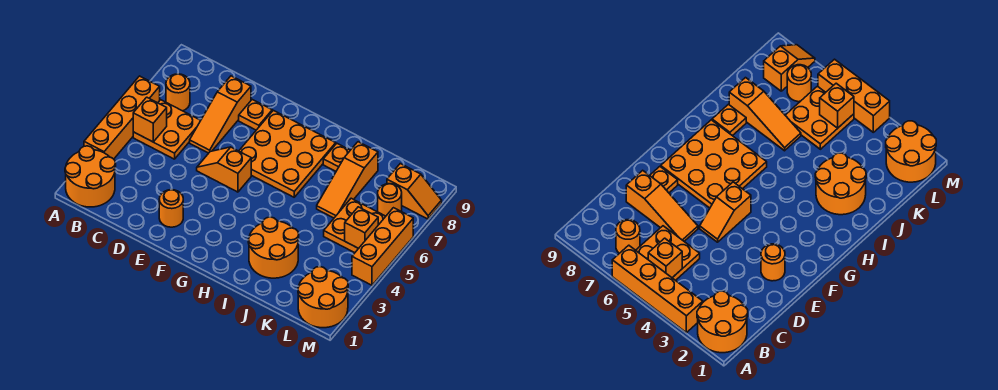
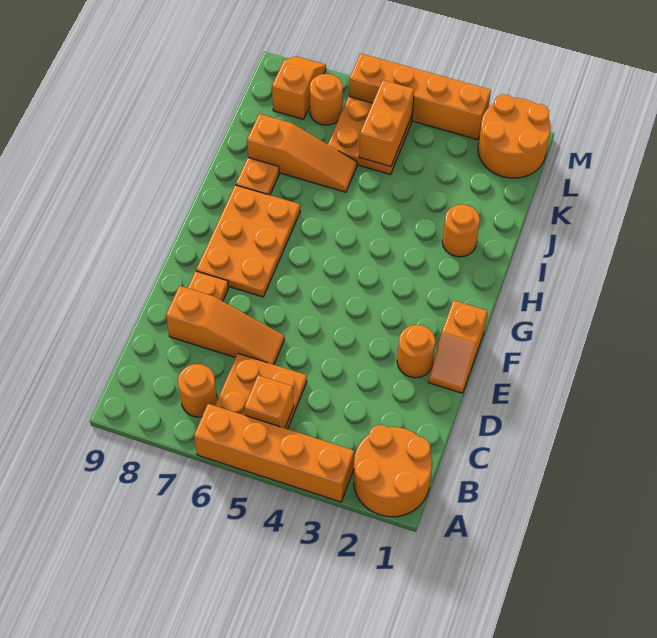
orange 1x2 slope [197,147,251,192] -> orange 1x2 slope moved to [428,300,488,393]
orange 3x3 plate [239,110,336,197] -> orange 2x3 plate [196,185,300,297]
orange 2x2 round brick [248,217,299,278] -> orange 1x1 round brick [442,204,480,257]
orange 1x1 brick [345,207,378,248] -> orange 1x2 brick [359,80,414,167]
orange 1x3 brick [352,208,413,285] -> orange 1x4 brick [349,53,491,140]

